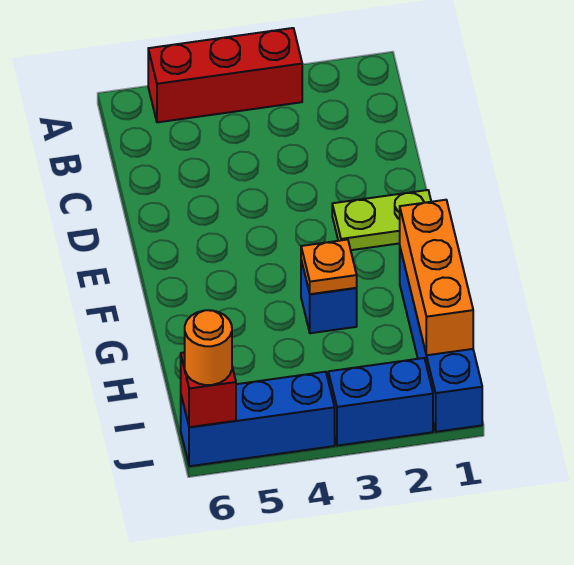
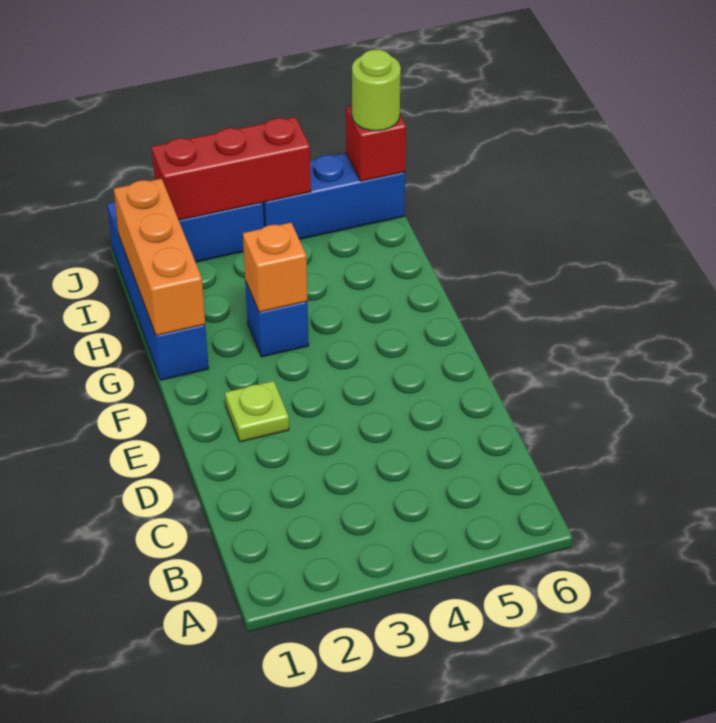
red 1x3 brick [148,28,302,122] -> red 1x3 brick moved to [152,117,311,220]
lime 1x2 plate [332,190,431,250] -> lime 1x1 plate [225,381,289,442]
orange 1x1 plate [301,240,357,294] -> orange 1x1 brick [243,223,307,312]
orange 1x1 round brick [185,310,232,385] -> lime 1x1 round brick [352,50,401,131]

